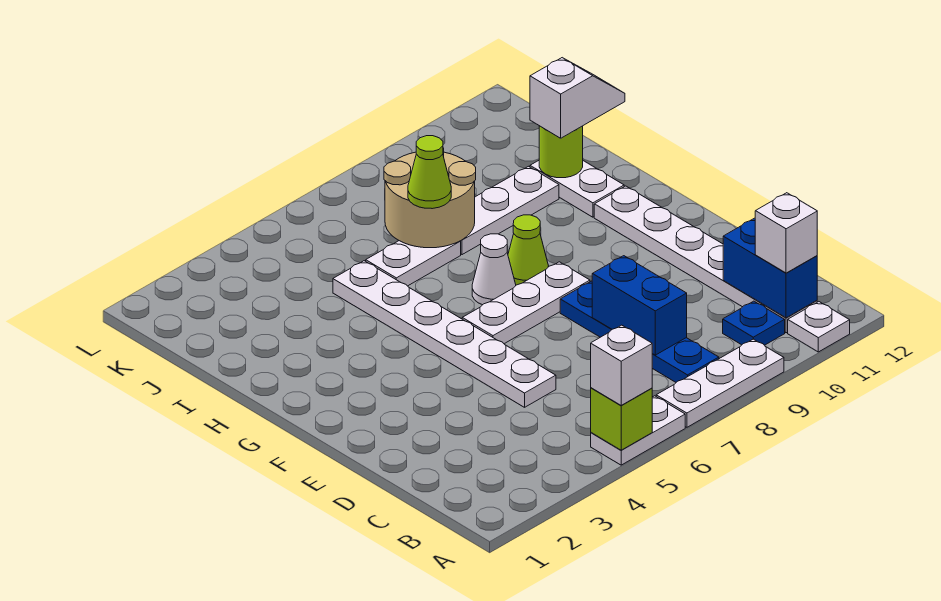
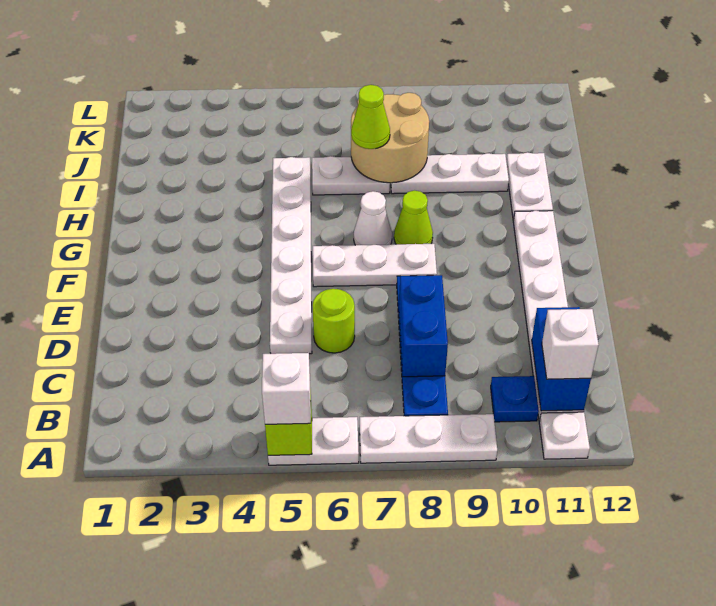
lime 1x1 round brick [539,126,583,178] -> lime 1x1 round brick moved to [313,289,355,353]
white 1x2 slope [530,58,625,138] -> none

